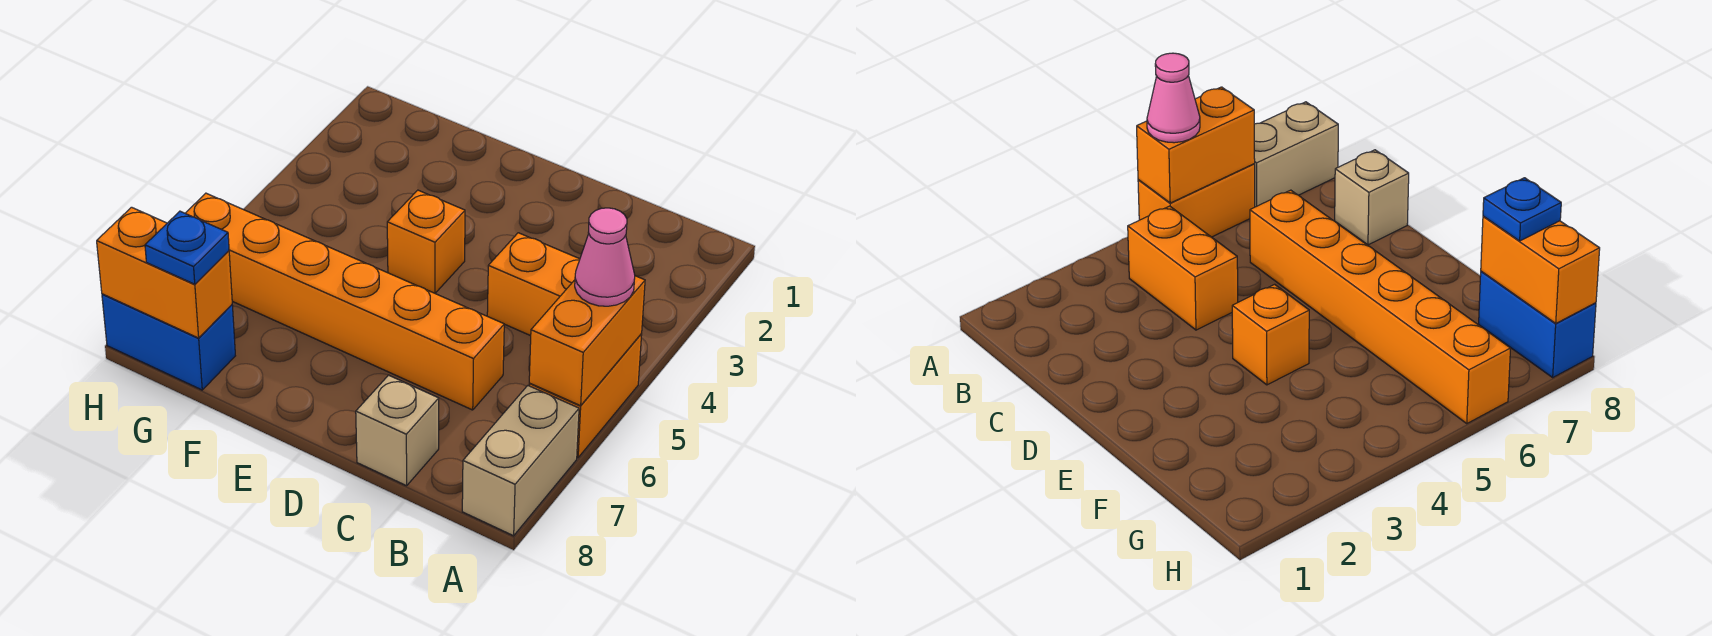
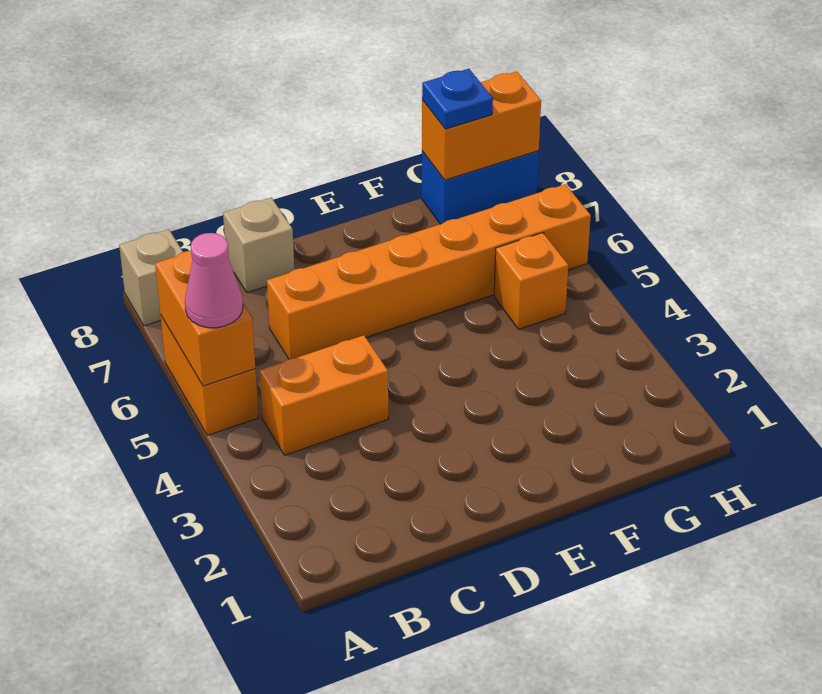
tan 1x2 brick [462,386,579,536] -> tan 1x1 brick [119,229,183,326]
orange 1x1 brick [387,190,465,293] -> orange 1x1 brick moved to [494,233,568,329]

